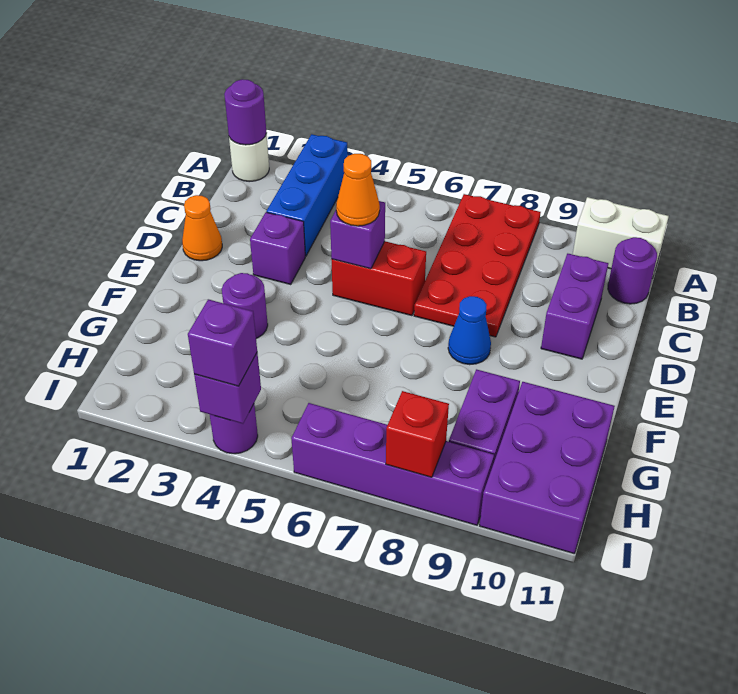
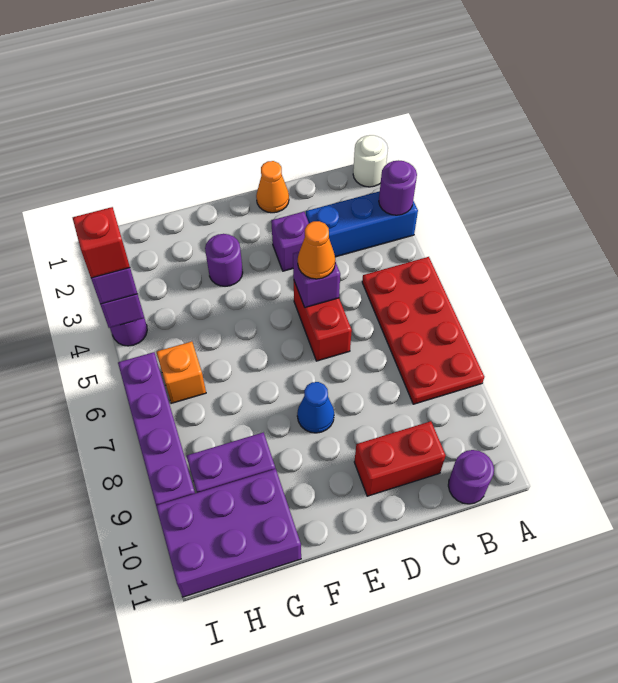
purple 1x1 round brick [224,79,267,145] -> purple 1x1 round brick moved to [379,160,417,215]
red 2x4 plate [414,194,541,337] -> red 2x4 plate turned to [362,257,484,404]
white 1x2 brick [573,197,669,278] -> none
purple 1x2 brick [541,254,608,359] -> red 1x2 brick [354,421,446,496]
none -> orange 1x1 brick [156,342,206,403]
red 1x1 brick [386,391,449,477] -> red 1x1 brick moved to [73,207,130,278]

